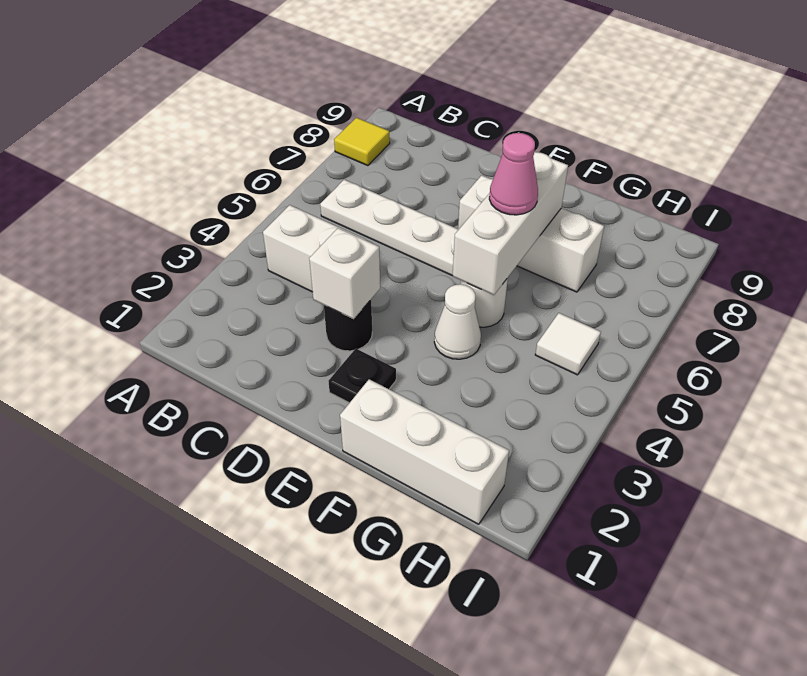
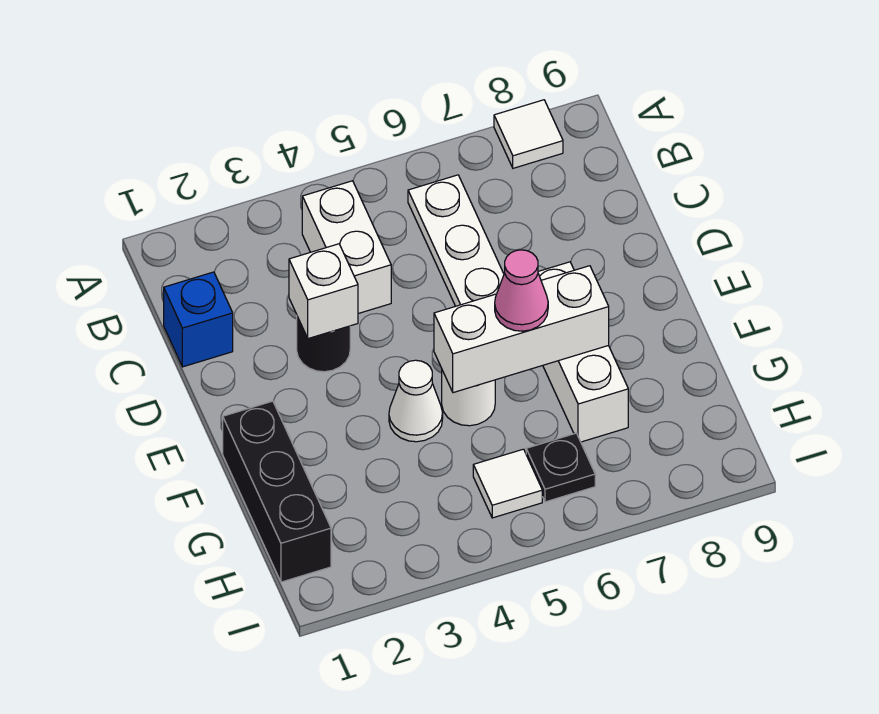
yellow 1x1 tile [334,118,390,166] -> white 1x1 tile [494,100,563,168]
none -> blue 1x1 brick [164,272,233,367]
black 1x1 plate [329,349,396,403] -> black 1x1 plate moved to [526,433,595,502]
white 1x3 brick [340,379,509,524] -> black 1x3 brick [223,401,331,582]

